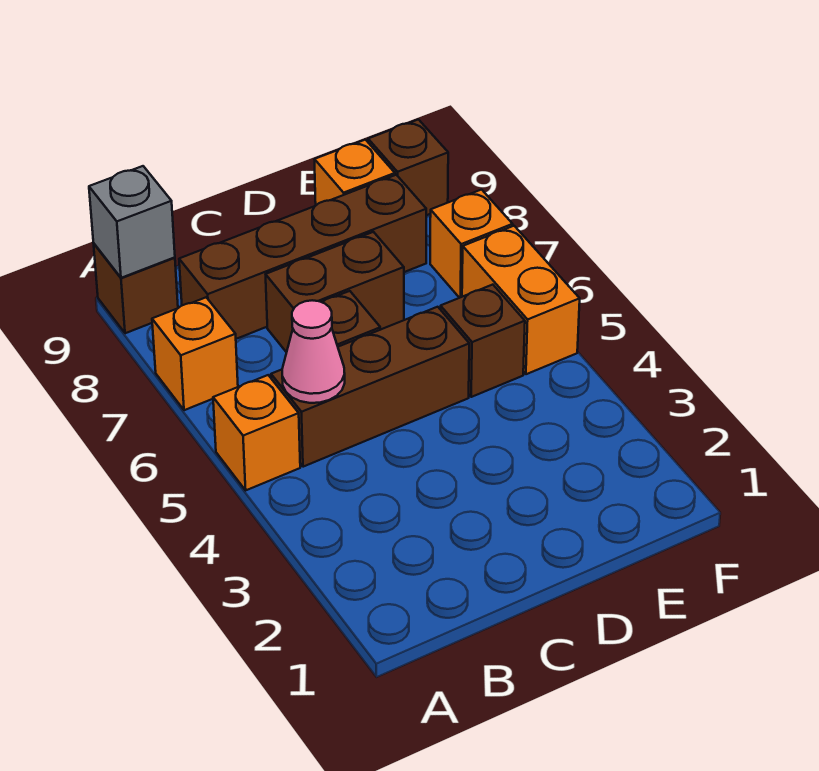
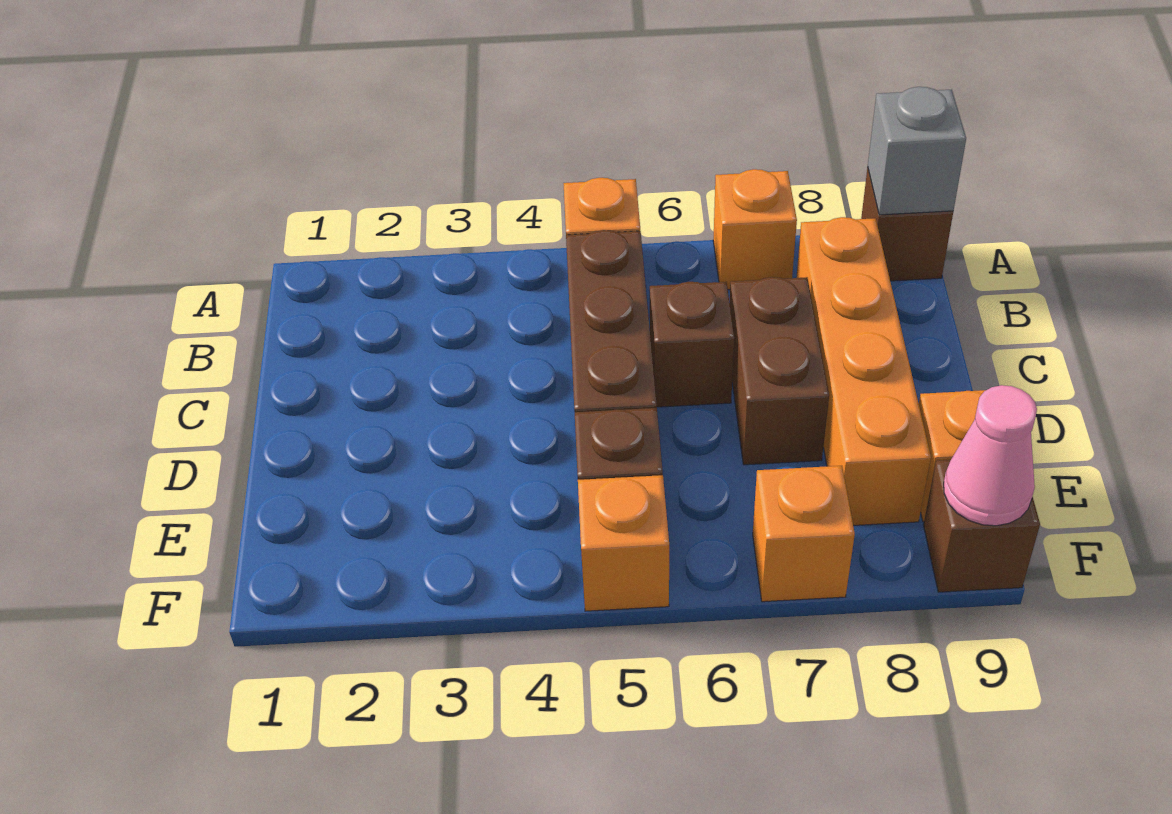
pink 1x1 cone [282,300,345,403] -> pink 1x1 cone moved to [944,385,1037,526]
brown 1x4 brick [179,175,426,339] -> orange 1x4 brick [796,217,931,525]
orange 1x2 brick [462,226,580,374] -> orange 1x1 brick [578,475,669,611]

